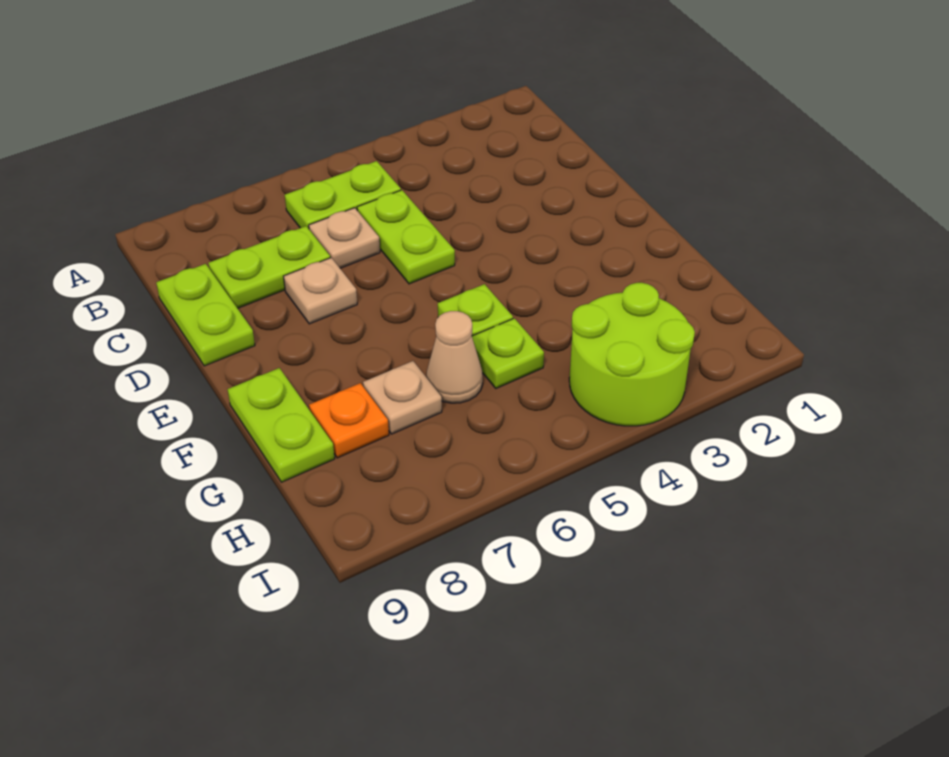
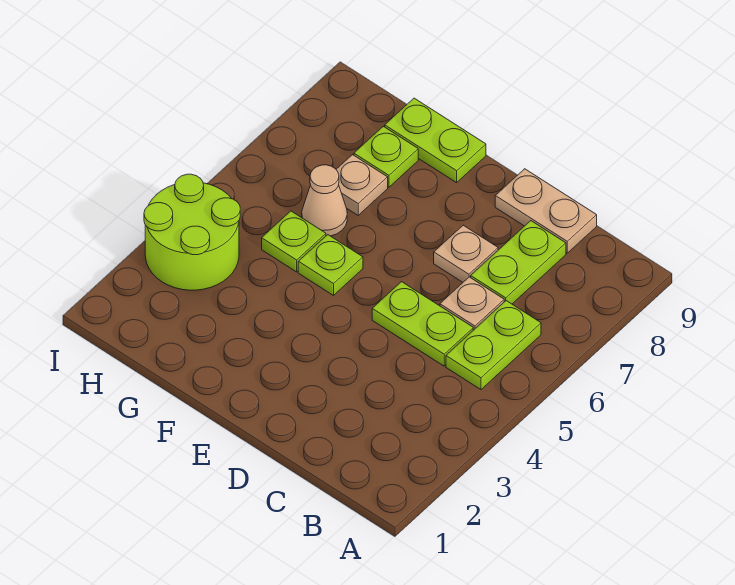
lime 1x2 plate [156,264,255,366] -> tan 1x2 plate [495,169,597,253]
orange 1x1 plate [309,383,389,458] -> lime 1x1 plate [354,126,418,187]

